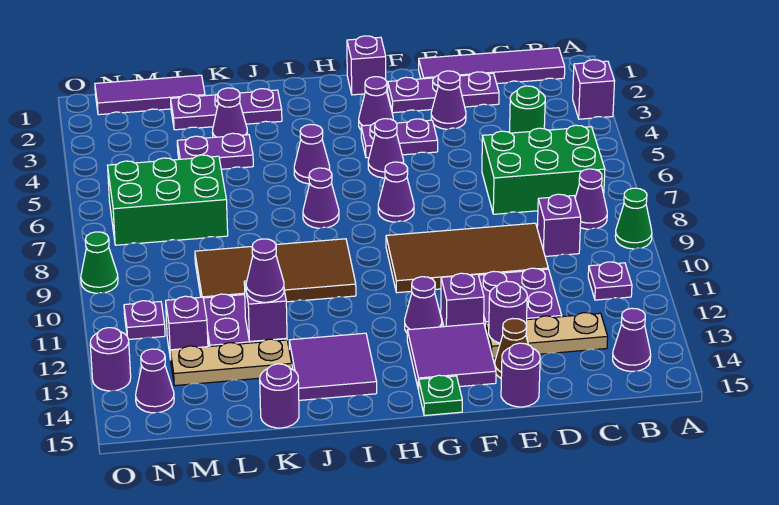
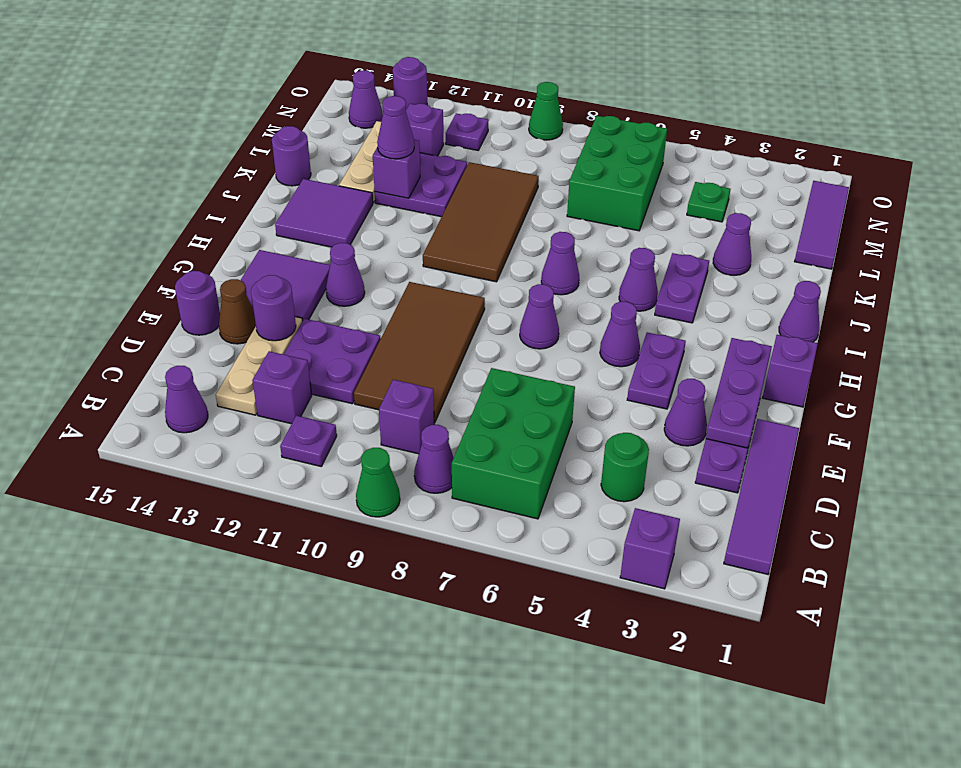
purple 1x1 brick [441,273,484,327] -> purple 1x1 brick moved to [252,351,312,424]
purple 1x1 cone [359,77,393,130] -> purple 1x1 cone moved to [779,281,821,342]
green 1x1 plate [419,375,462,416] -> green 1x1 plate moved to [687,182,730,222]
purple 1x3 plate [171,89,282,130] -> purple 1x3 plate moved to [706,338,772,448]
purple 1x2 plate [177,133,253,169] -> purple 1x2 plate moved to [655,253,709,323]

